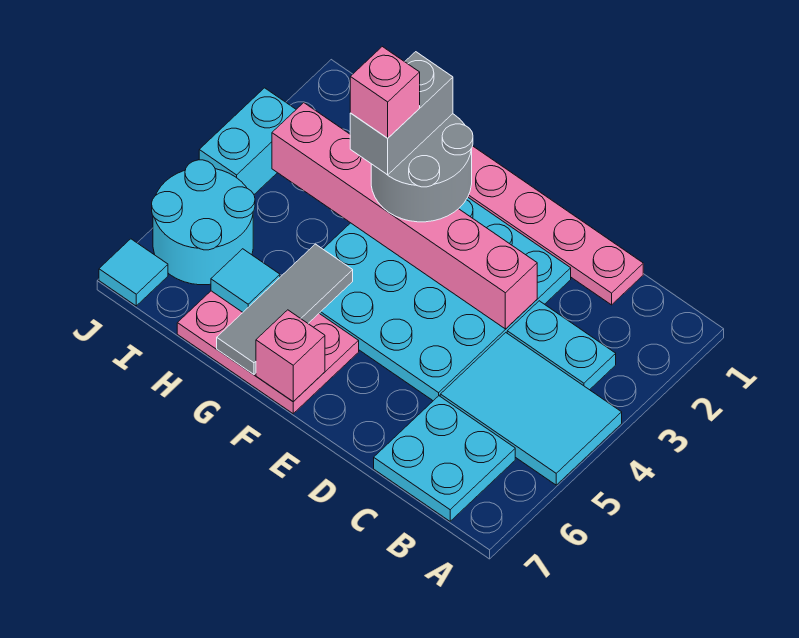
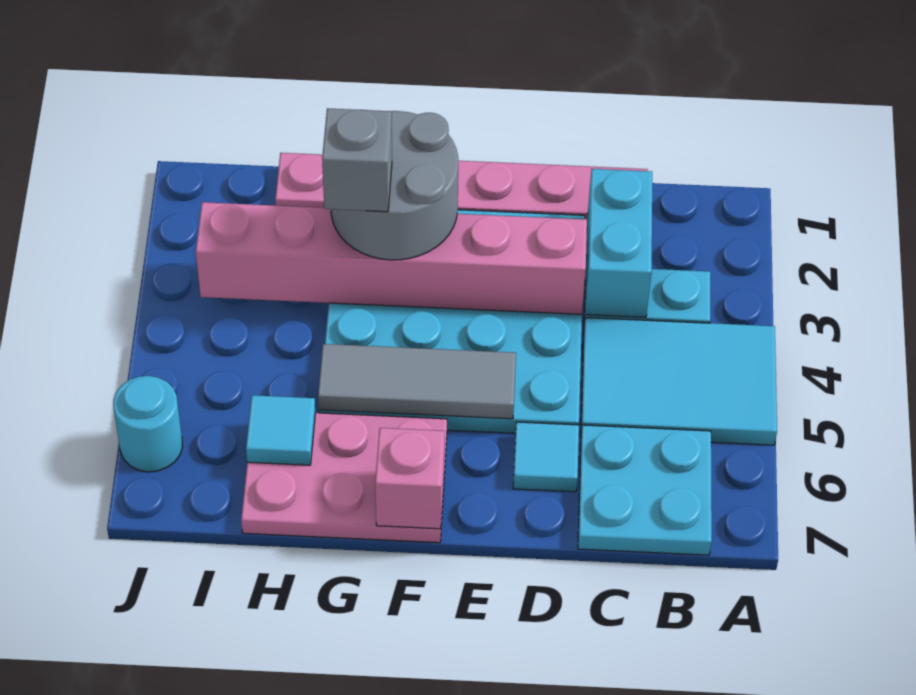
grey 1x2 brick [350,52,453,175] -> grey 1x1 brick [322,108,392,212]
pink 1x1 brick [350,47,420,138] -> none
grey 1x3 tile [217,244,353,375] -> grey 1x3 tile turned to [318,344,516,419]
cyan 2x2 round brick [152,160,255,285] -> cyan 1x1 round brick [113,376,183,472]
cyan 1x2 brick [199,88,296,194] -> cyan 1x2 brick moved to [585,169,652,317]
cyan 1x1 tile [99,239,168,306] -> cyan 1x1 tile moved to [513,422,579,492]

